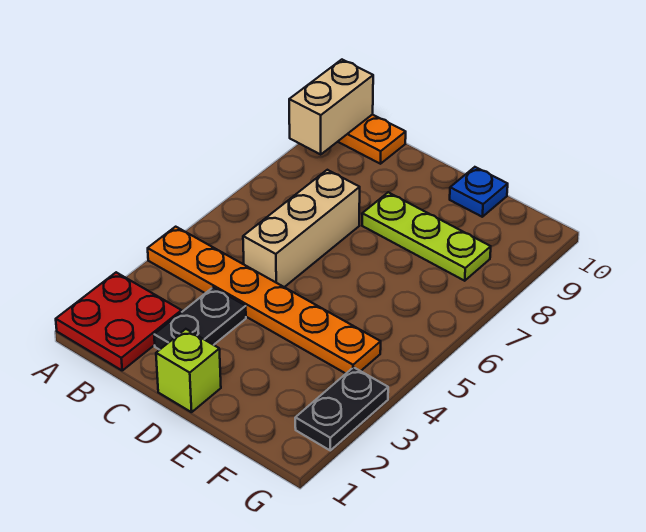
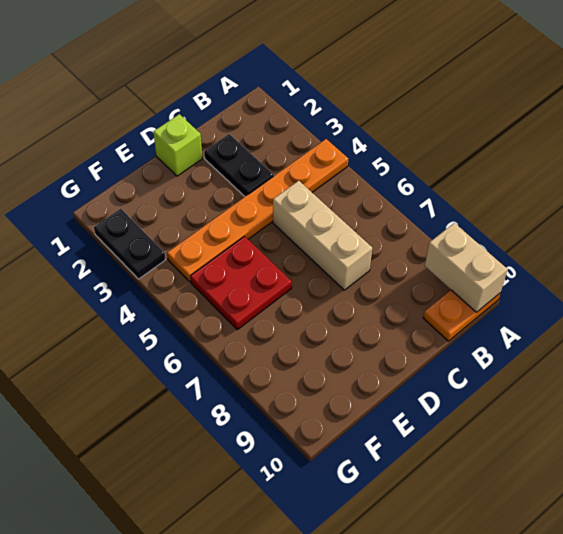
red 2x2 plate [56,272,182,370] -> red 2x2 plate moved to [190,236,292,330]
lime 1x3 plate [362,192,491,281] -> none
blue 1x1 plate [450,167,508,217] -> none

